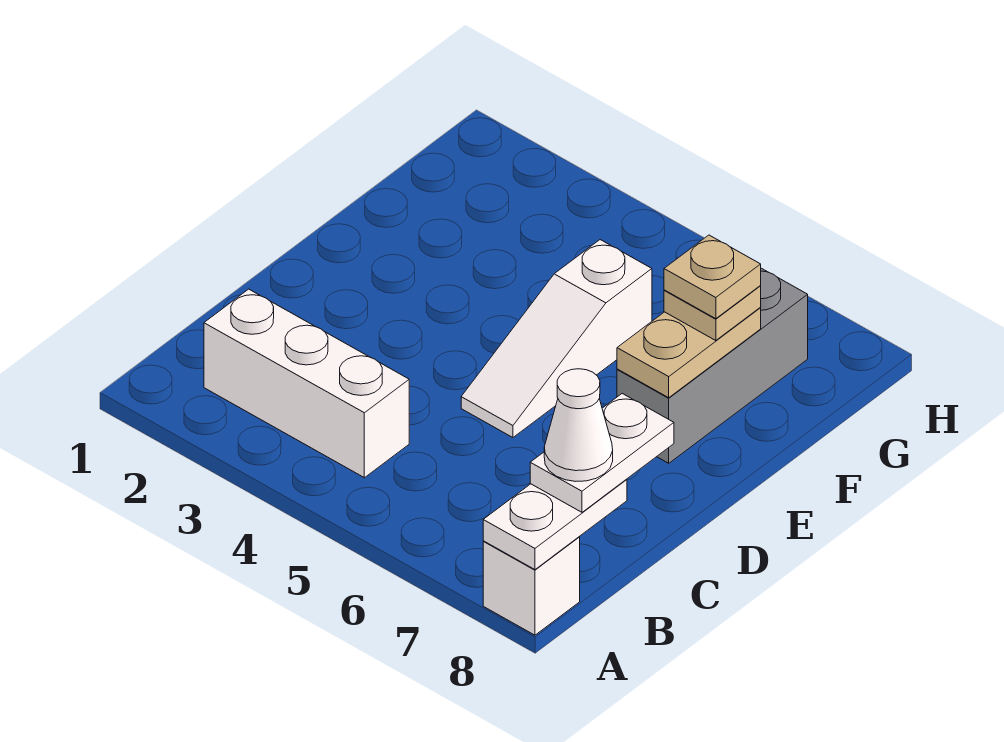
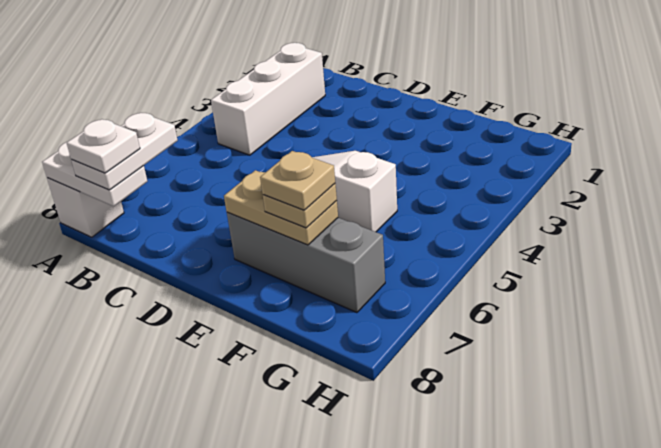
white 1x2 plate [530,394,674,512] -> white 1x2 plate turned to [71,113,178,190]
white 1x1 cone [544,369,613,481] -> white 1x1 plate [67,119,140,173]

